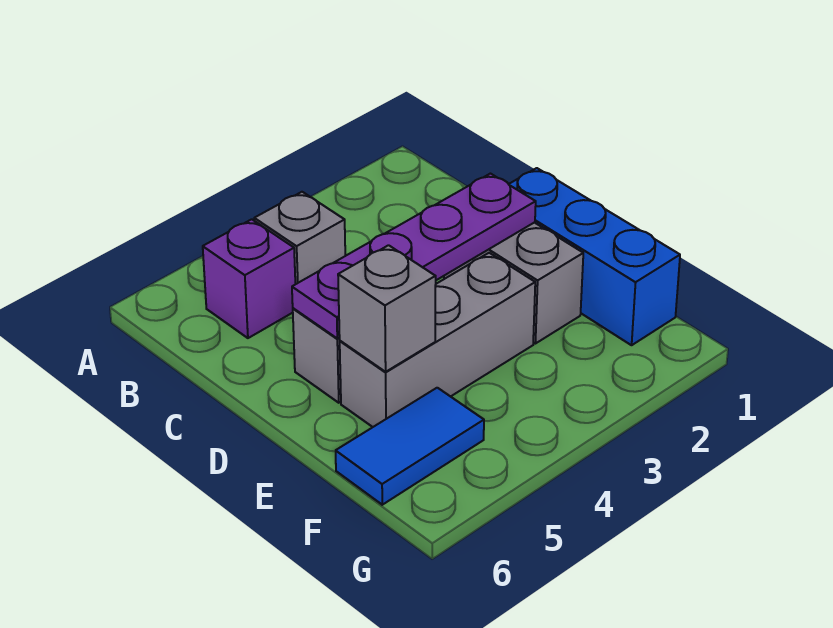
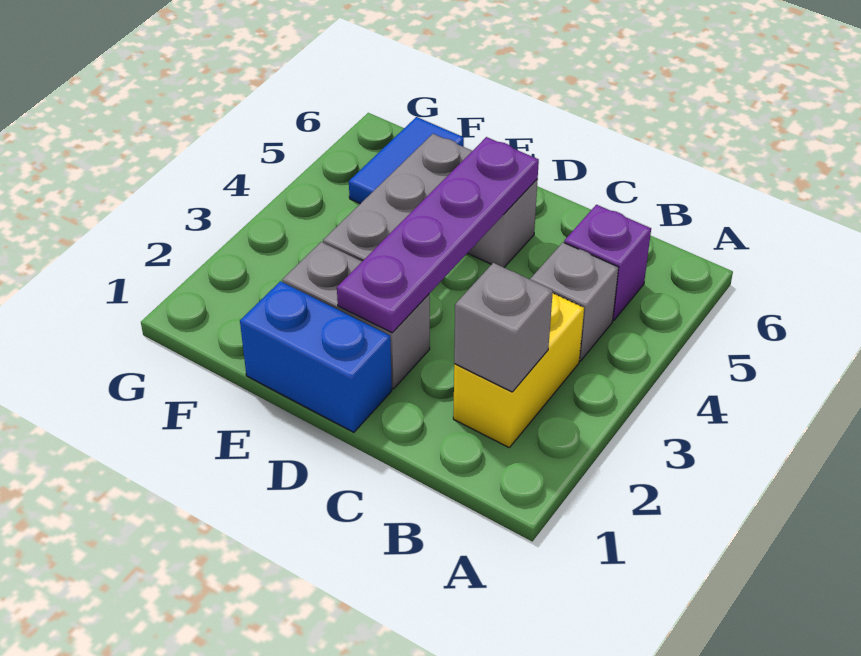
none -> yellow 1x2 brick [453,293,584,447]
blue 1x3 brick [509,168,680,345] -> blue 1x2 brick [240,281,392,432]
grey 1x1 brick [338,245,436,372] -> grey 1x1 brick moved to [454,263,553,392]

